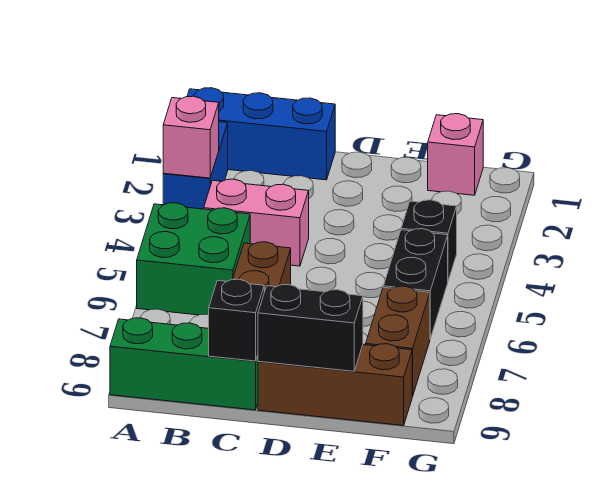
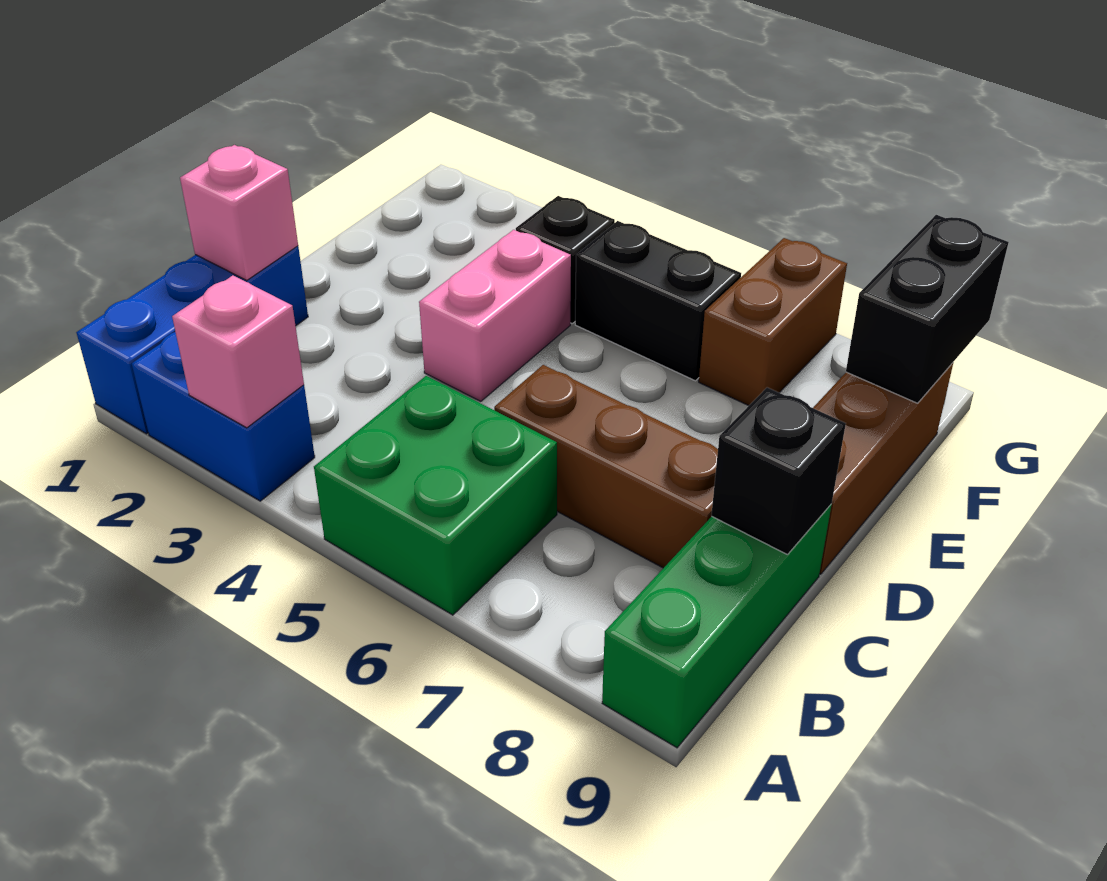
pink 1x2 brick [204,179,309,266] -> pink 1x2 brick moved to [419,230,571,401]
black 1x2 brick [258,285,363,371] -> black 1x2 brick moved to [846,215,1009,403]
pink 1x1 brick [428,114,483,195] -> pink 1x1 brick moved to [180,145,298,280]
brown 1x2 brick [366,286,430,396] -> brown 1x2 brick turned to [699,238,847,406]

